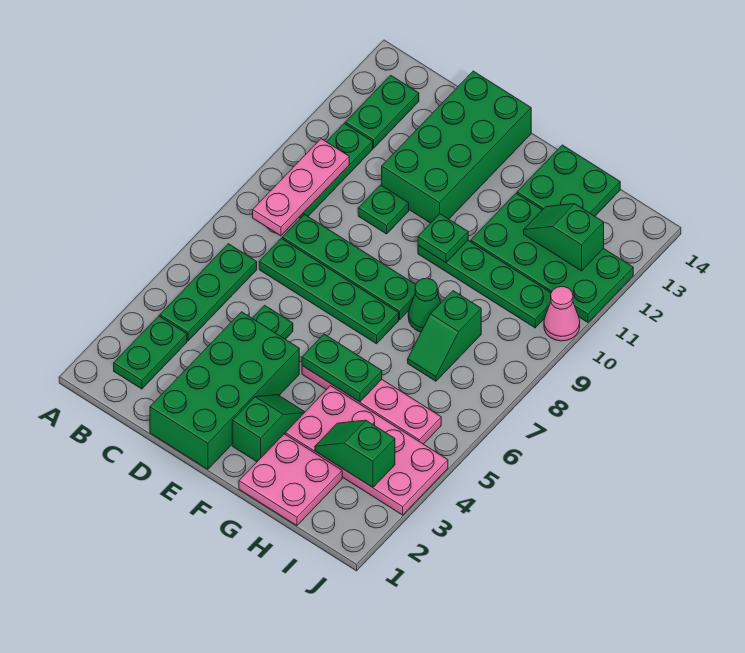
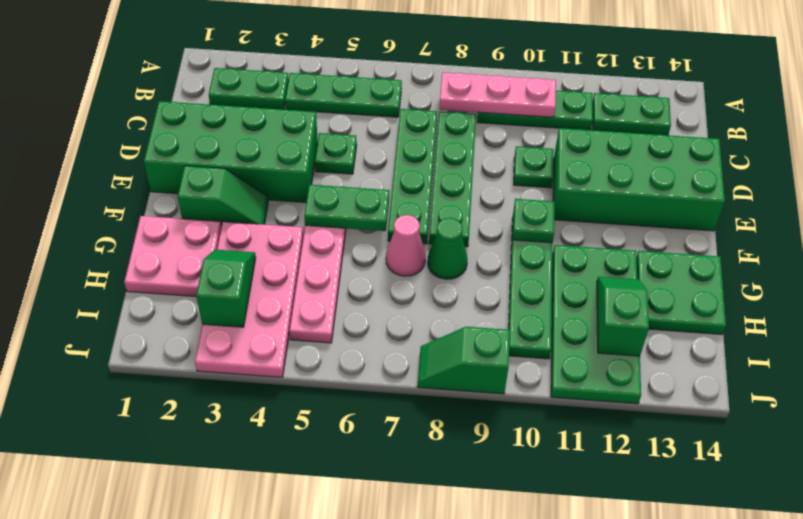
green 1x2 plate [302,334,382,402] -> green 1x2 plate turned to [304,185,389,231]
green 1x2 slope [408,291,481,381] -> green 1x2 slope moved to [418,327,510,394]
pink 1x1 cone [544,287,580,341] -> pink 1x1 cone moved to [386,215,426,276]

